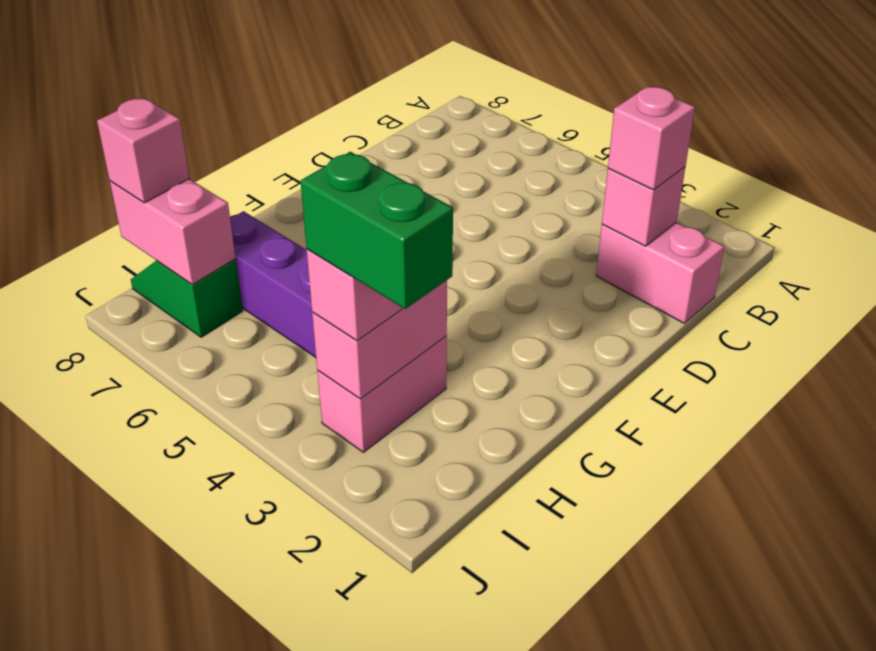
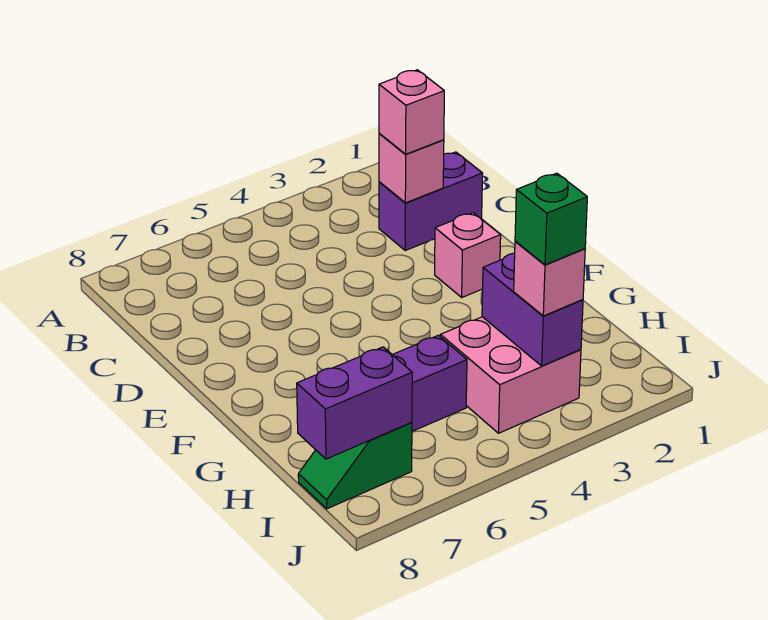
pink 1x2 brick [596,222,724,323] -> purple 1x2 brick [379,152,483,250]
pink 1x2 brick [317,336,447,452] -> pink 2x2 brick [440,317,581,433]
pink 1x2 brick [312,280,447,399] -> purple 1x2 brick [482,253,583,366]
green 1x2 brick [301,152,453,309] -> green 1x1 brick [515,173,587,265]
pink 1x2 brick [110,179,236,284] -> purple 1x2 brick [297,347,412,459]
pink 1x1 brick [97,98,189,203] -> pink 1x1 brick moved to [435,213,501,297]

